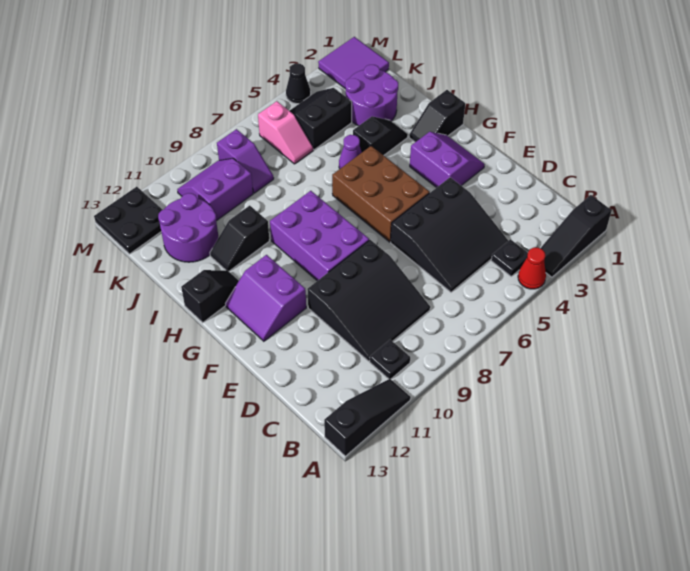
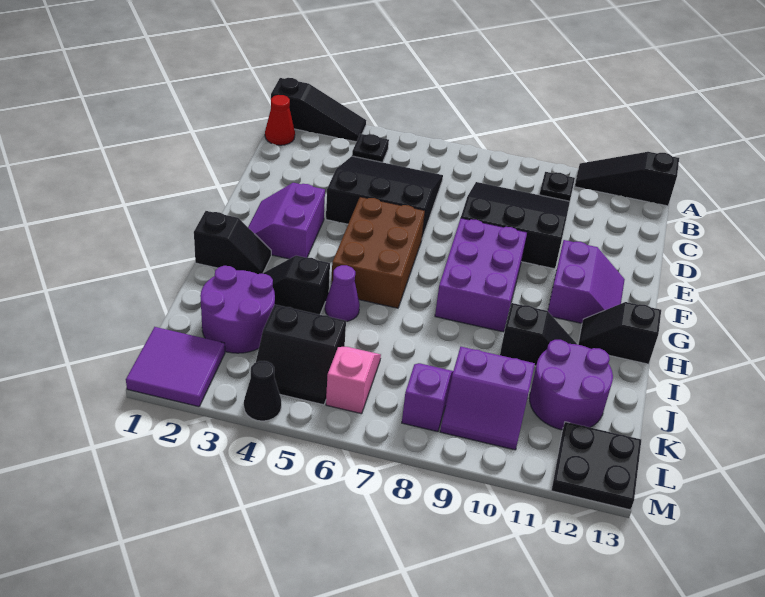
red 1x1 cone [518,248,546,289] -> red 1x1 cone moved to [265,95,295,145]

